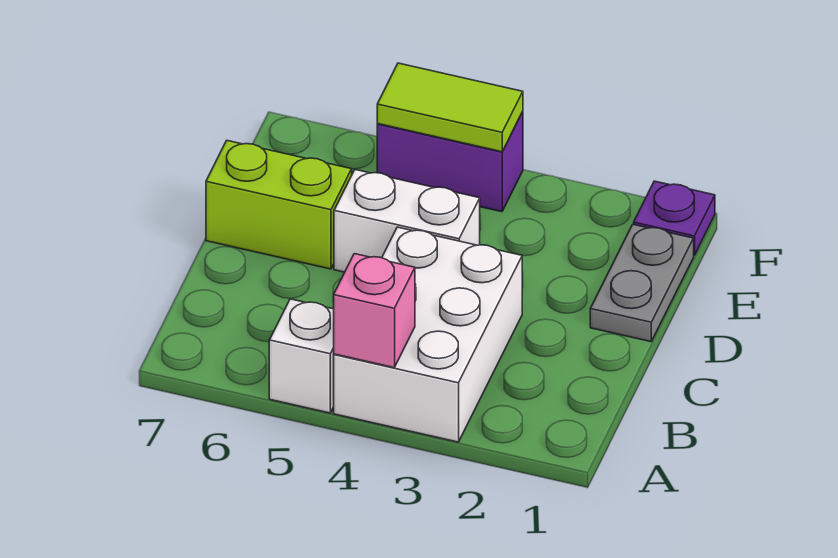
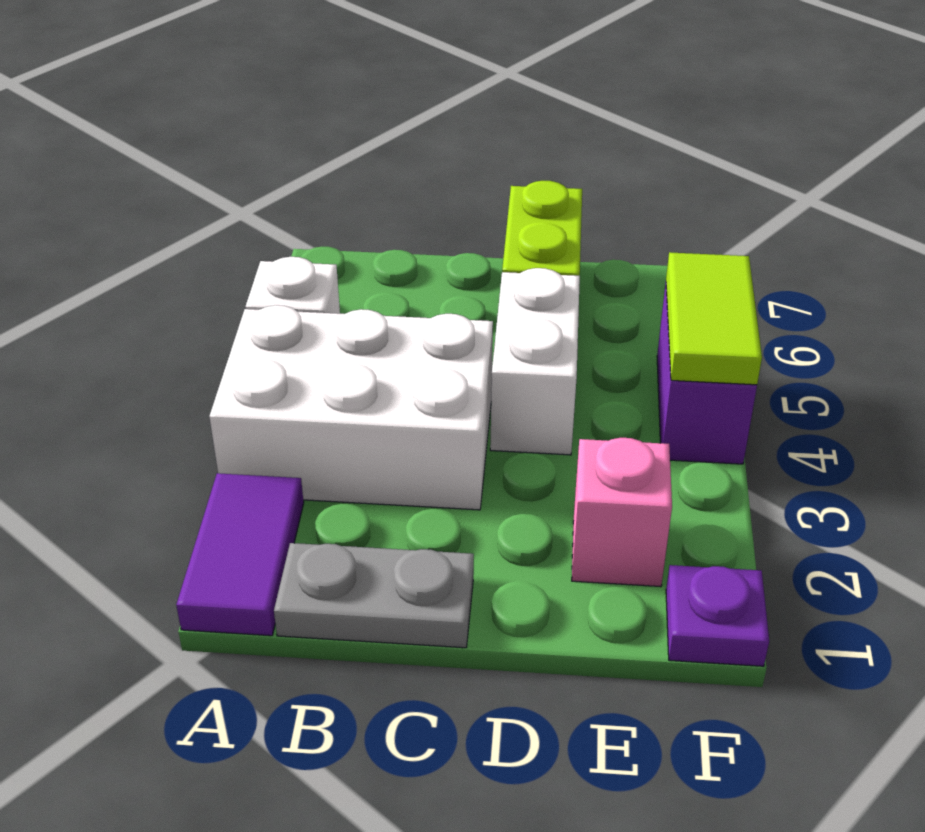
none -> purple 1x2 tile [176,473,304,636]
pink 1x1 brick [334,254,415,368] -> pink 1x1 brick moved to [572,438,672,587]
grey 1x2 plate [590,224,694,342] -> grey 1x2 plate moved to [274,543,474,648]

